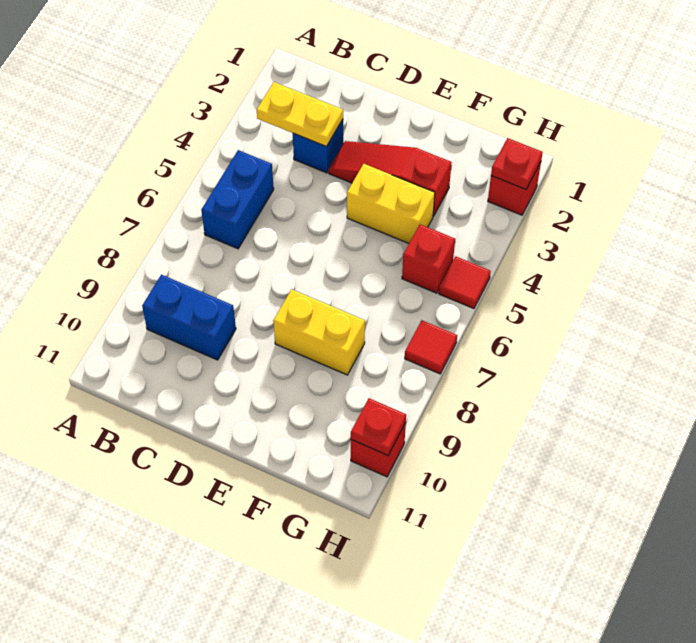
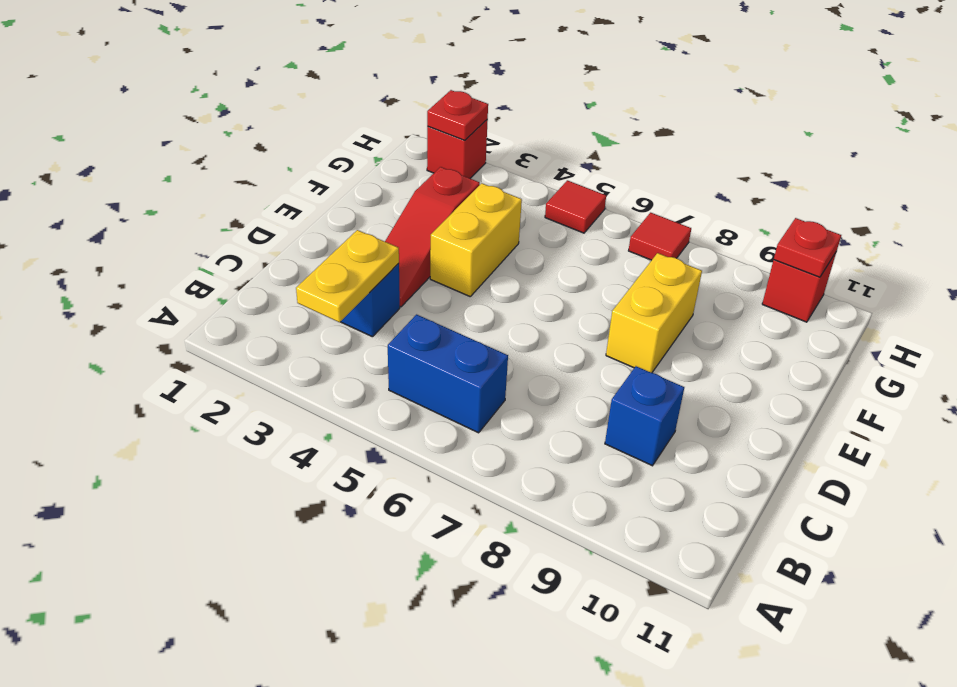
blue 1x2 brick [142,275,236,360] -> blue 1x1 brick [605,366,684,466]
red 1x1 brick [402,224,455,293] -> none

